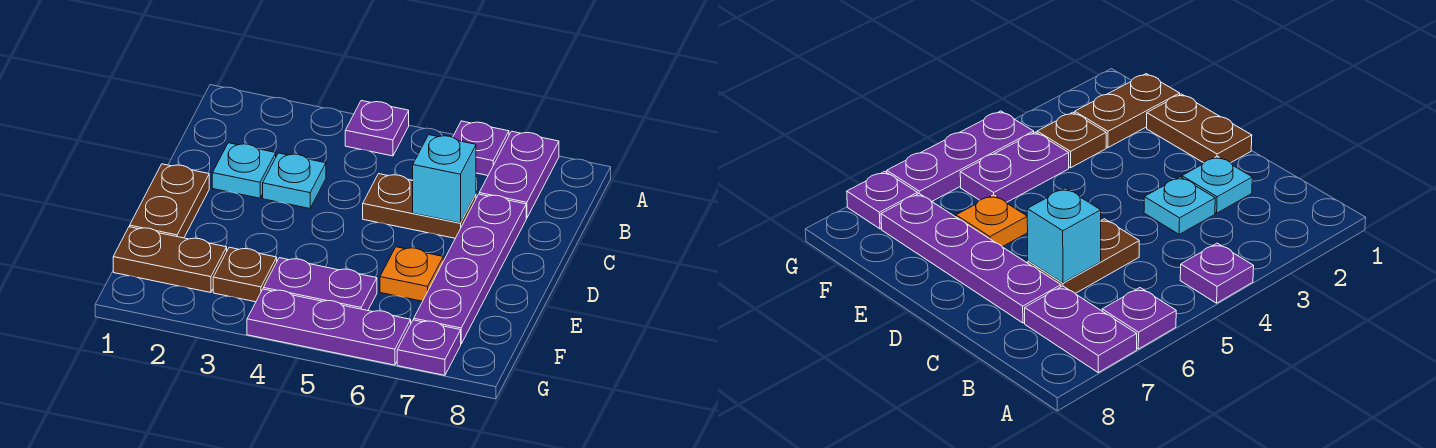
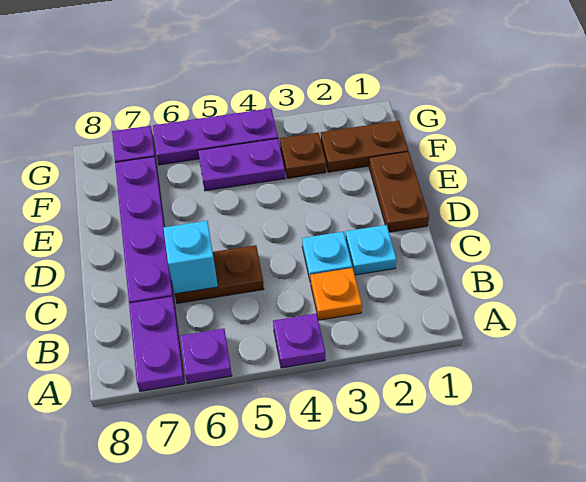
orange 1x1 plate [380,247,443,301] -> orange 1x1 plate moved to [310,268,362,320]

